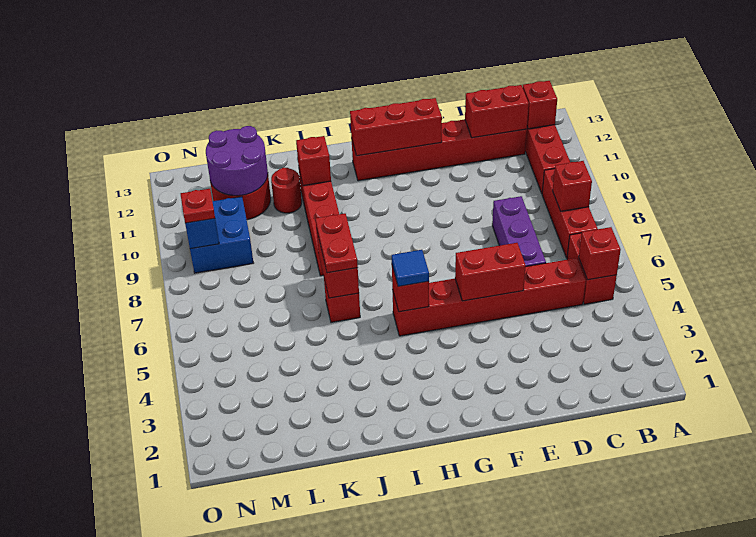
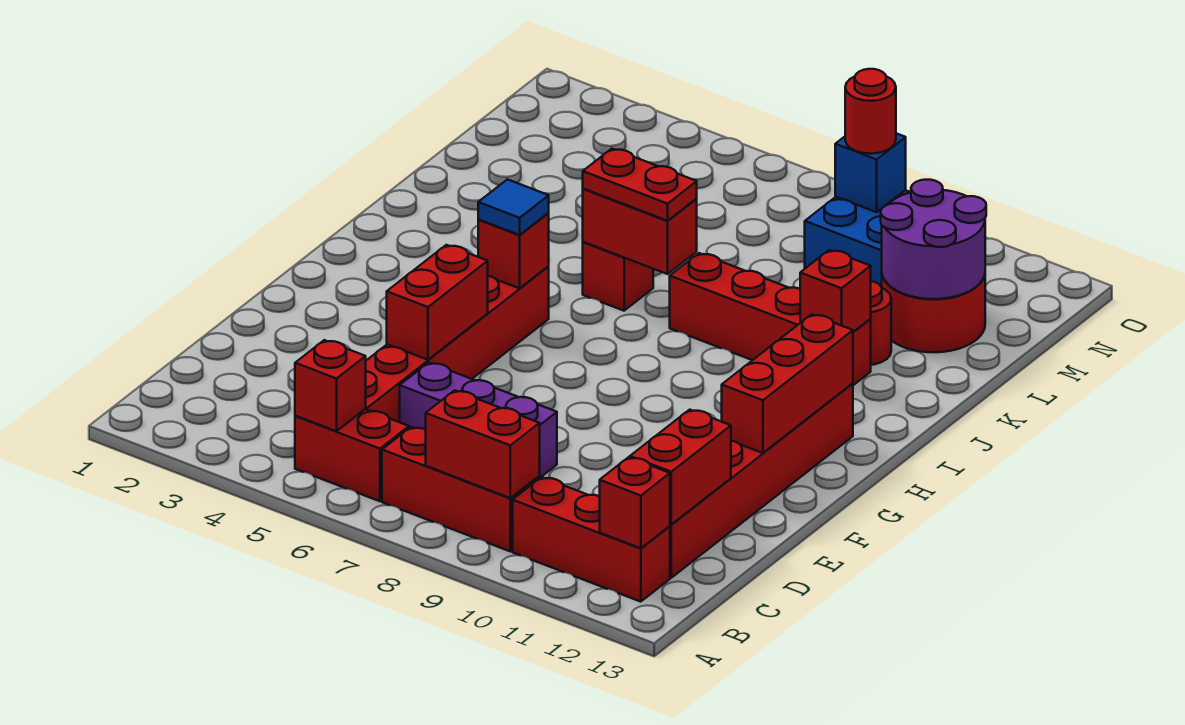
red 1x1 brick [553,161,592,211] -> red 1x2 brick [426,390,540,498]
red 1x1 plate [181,189,215,223] -> red 1x1 round brick [845,69,896,154]

